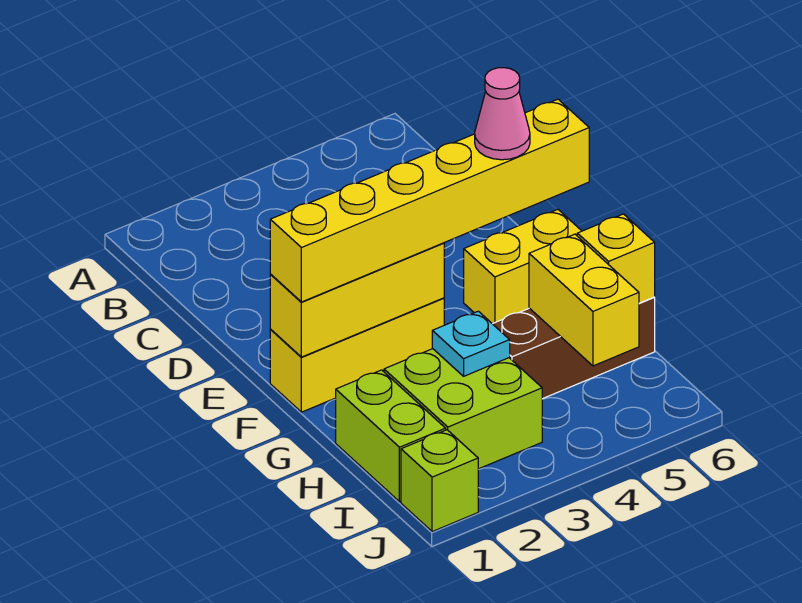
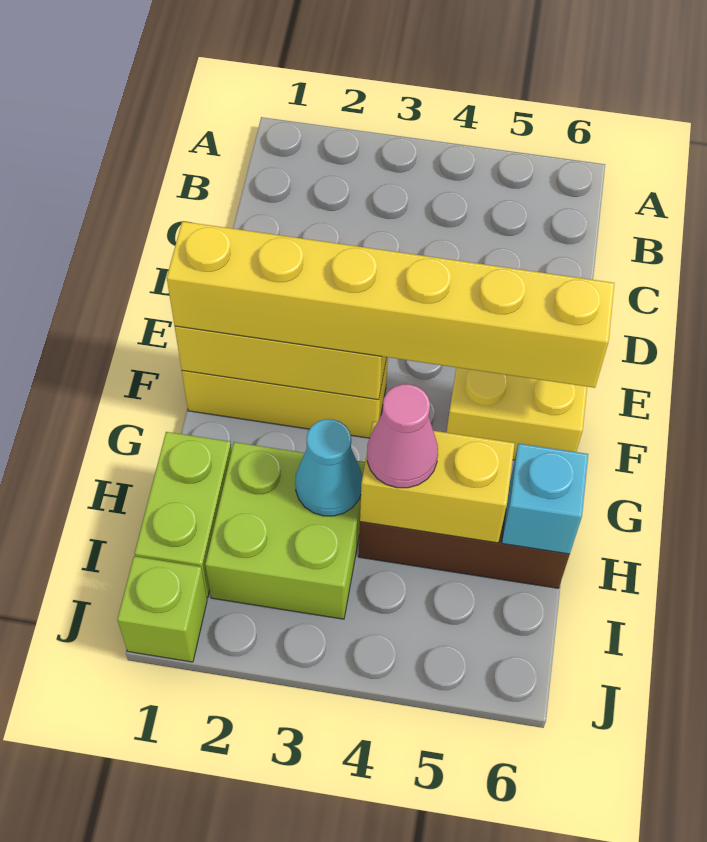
pink 1x1 cone [475,68,530,160] -> pink 1x1 cone moved to [367,384,438,488]
cyan 1x1 plate [432,311,510,376] -> cyan 1x1 cone [295,419,362,516]
yellow 1x2 brick [529,234,639,366] -> yellow 1x2 brick turned to [360,422,515,543]
yellow 1x1 brick [577,214,655,303] -> cyan 1x1 brick [502,444,588,554]

